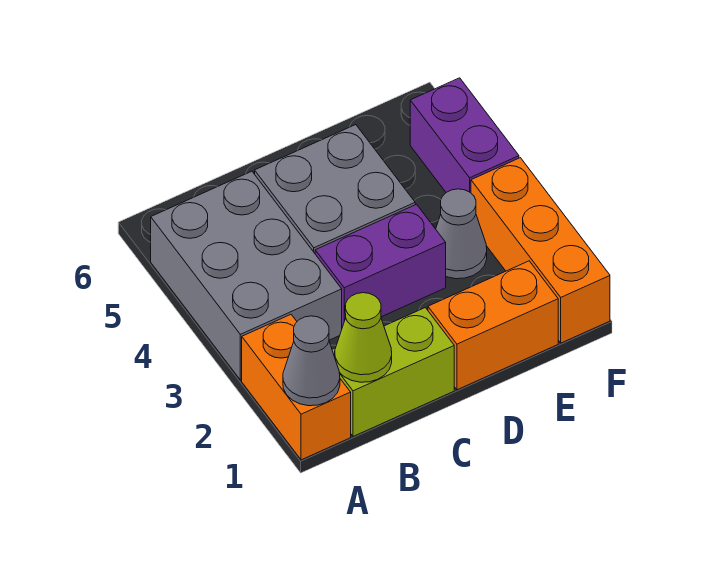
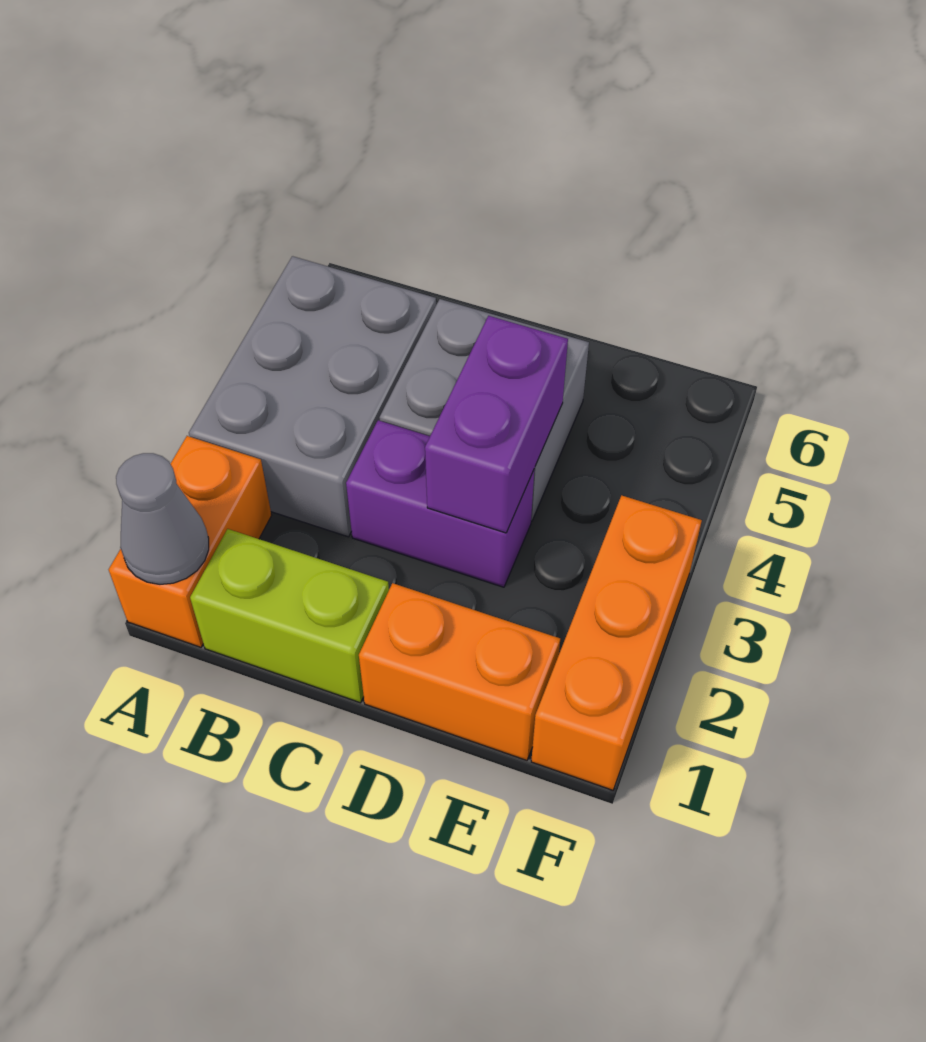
lime 1x1 cone [335,293,392,382] -> none
grey 1x1 cone [436,189,487,279] -> none
purple 1x2 brick [410,78,519,193] -> purple 1x2 brick moved to [425,316,568,533]

